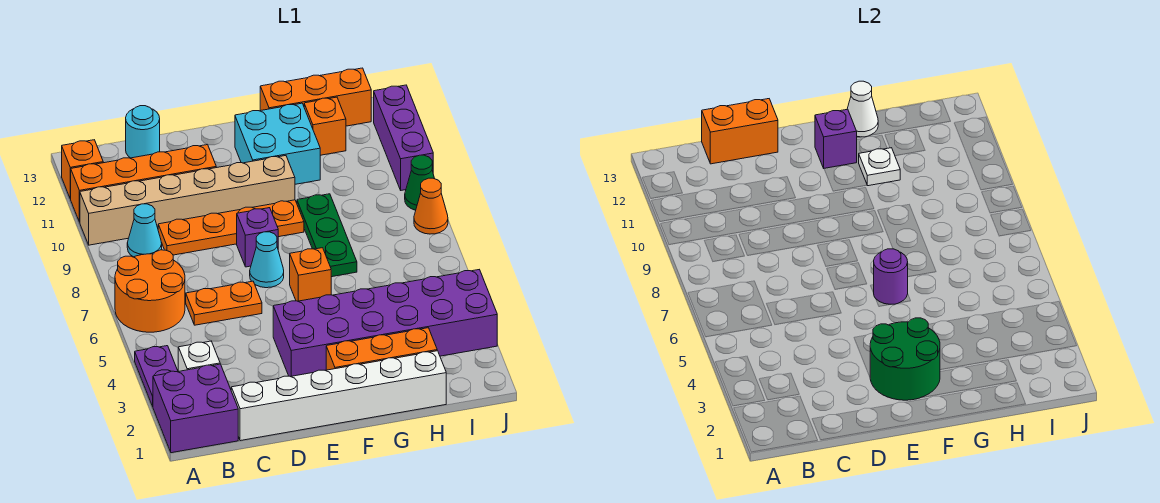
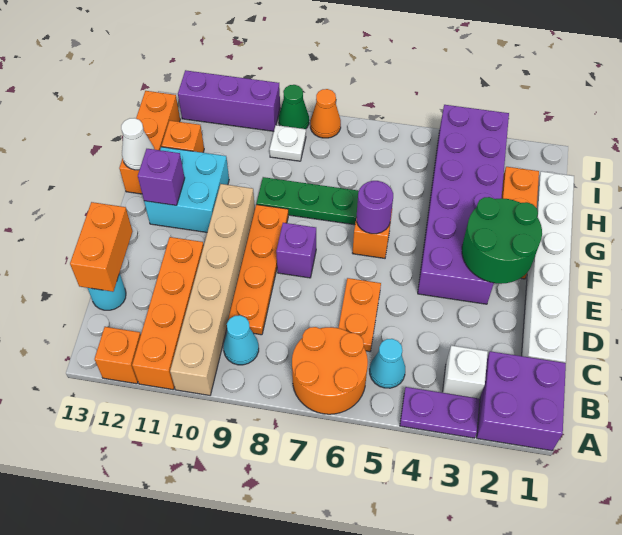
cyan 1x1 cone [250,232,284,288] -> cyan 1x1 cone moved to [370,339,405,388]
white 1x1 plate [859,148,900,186] -> white 1x1 plate moved to [270,125,306,161]

